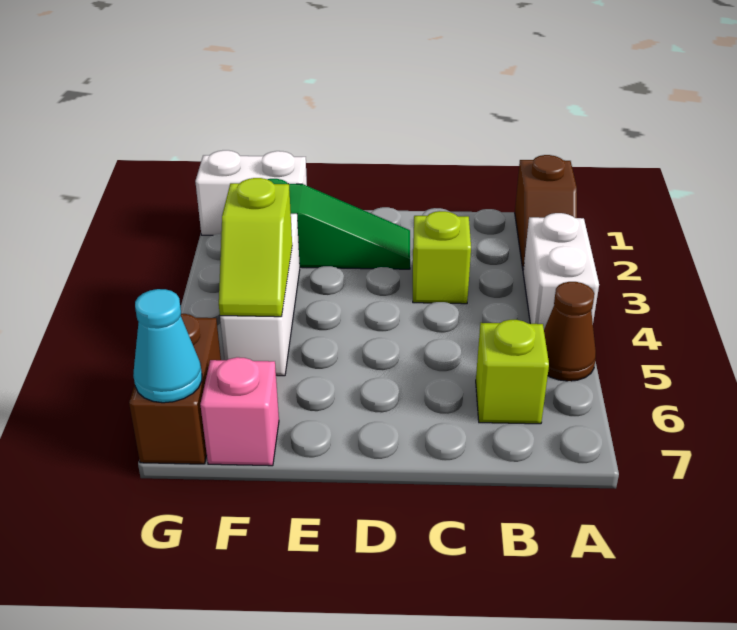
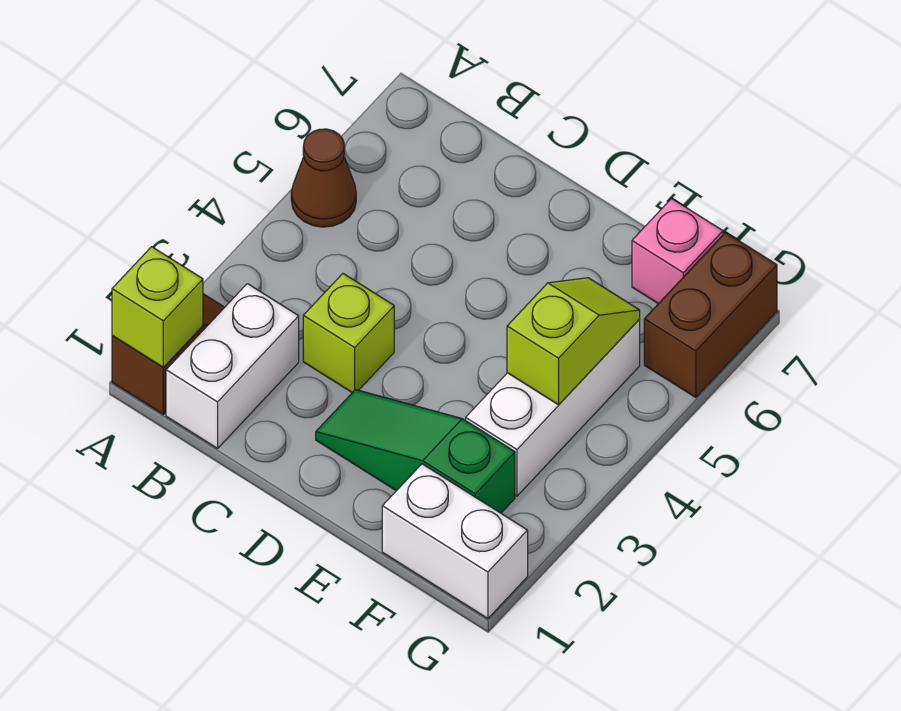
white 1x2 brick [523,213,599,329] -> white 1x2 brick moved to [166,284,299,449]
lime 1x1 brick [476,320,549,424] -> lime 1x1 brick moved to [112,247,203,367]
cyan 1x1 cone [133,289,202,403] -> none

